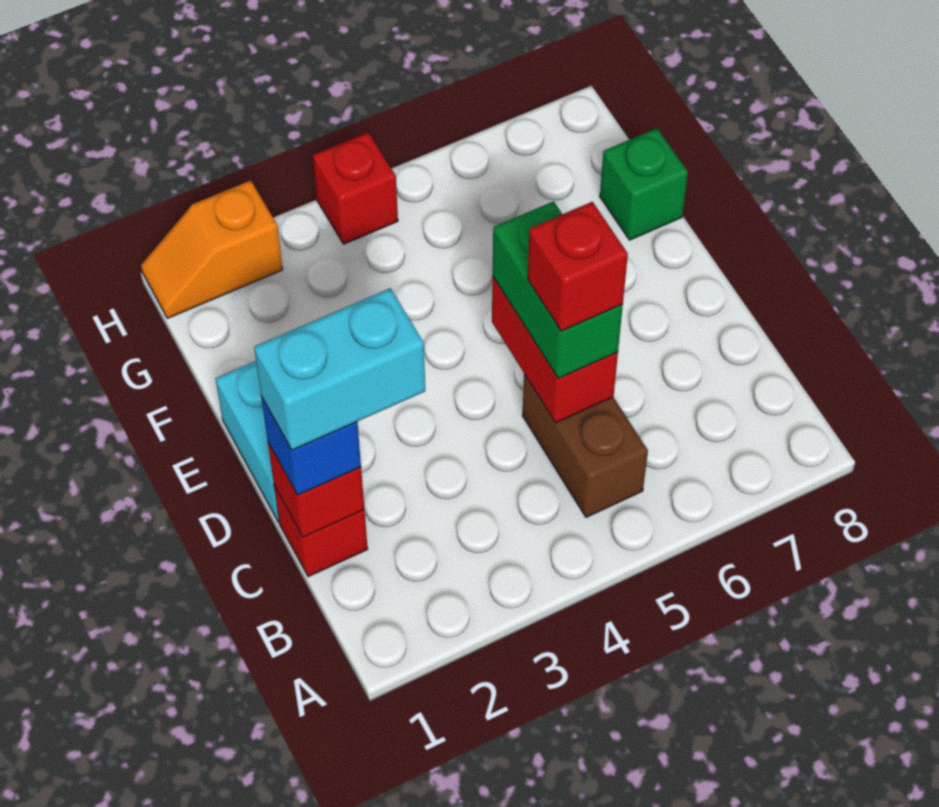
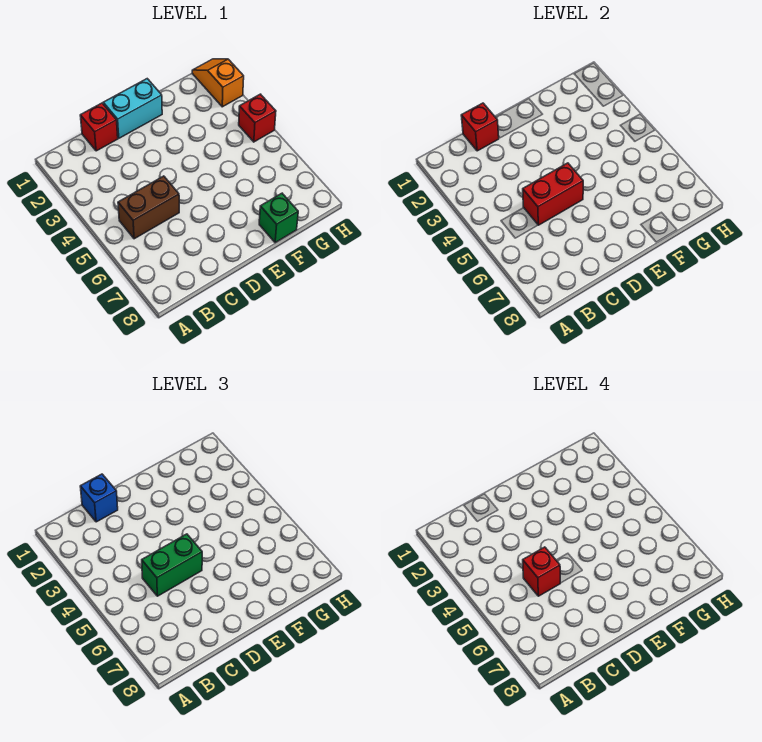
cyan 1x2 brick [254,288,425,450] -> none

